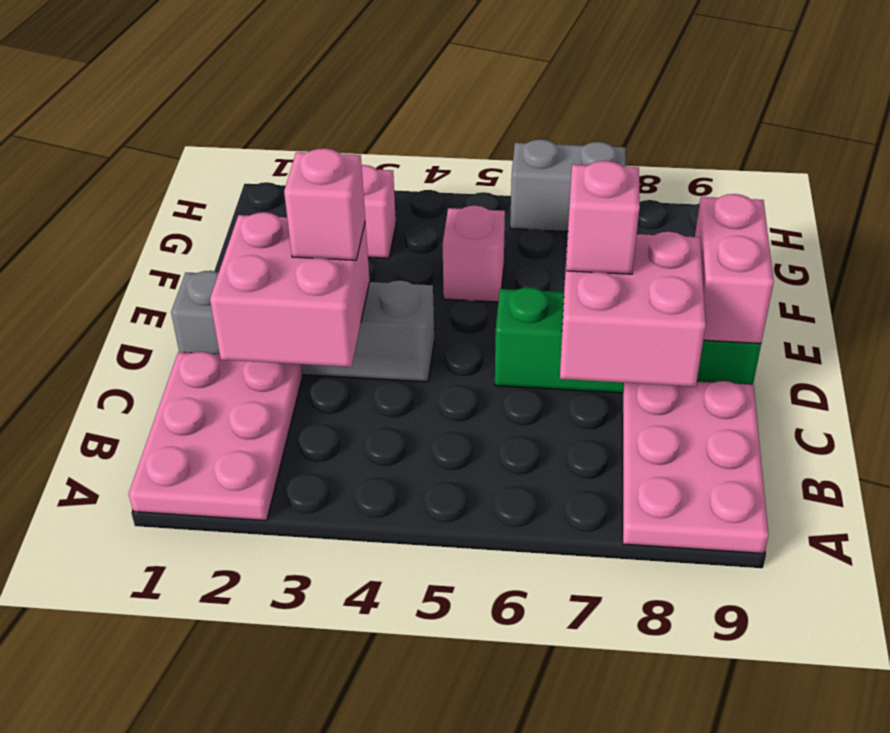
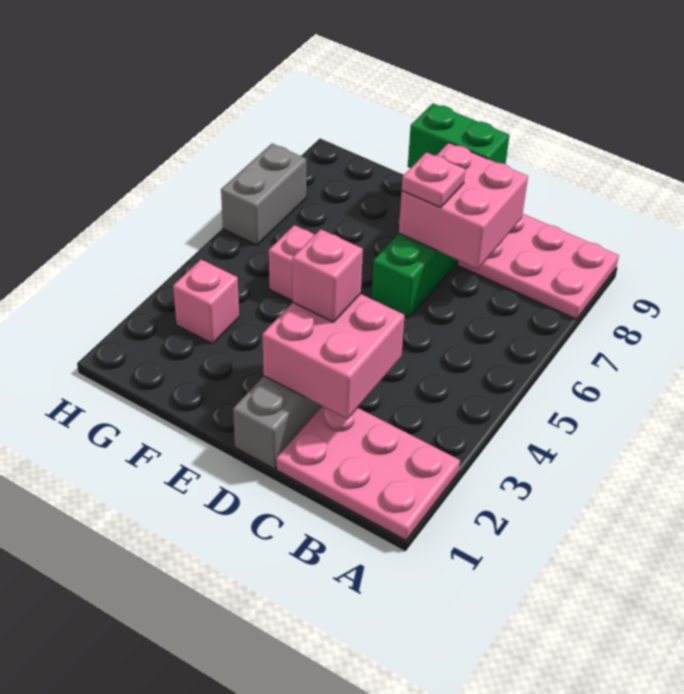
pink 1x1 brick [566,161,640,274] -> pink 1x1 plate [402,152,465,208]
pink 1x2 brick [695,194,774,343] -> green 1x2 brick [408,103,510,168]

